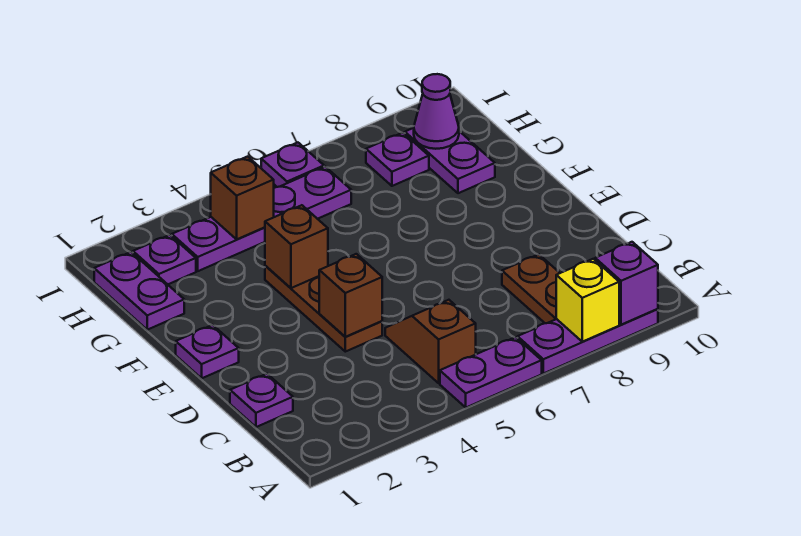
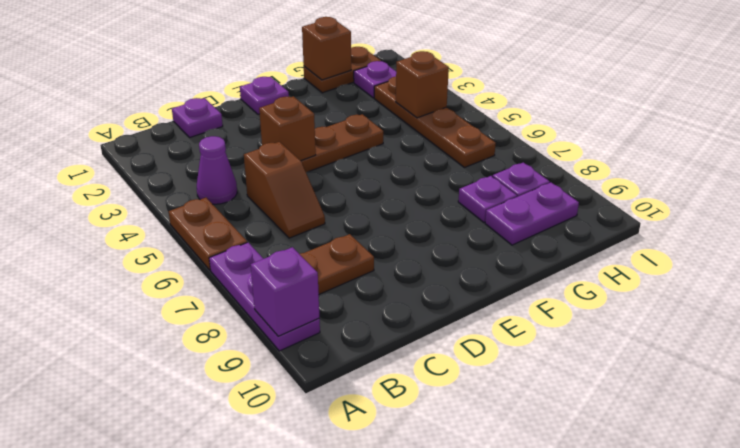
purple 1x2 plate [440,337,542,407] -> brown 1x2 plate [169,198,247,270]
yellow 1x1 brick [556,259,619,342] -> none
brown 1x2 slope [385,300,476,383] -> brown 1x2 slope turned to [244,142,325,238]
brown 1x1 brick [265,205,328,288] -> brown 1x1 brick moved to [302,17,351,80]
purple 1x2 plate [94,252,184,330] -> brown 1x2 plate [304,47,381,93]
purple 1x4 plate [172,167,351,271] -> brown 1x4 plate [374,77,496,168]
purple 1x1 cone [414,74,459,149] -> purple 1x1 cone moved to [197,136,237,204]
purple 1x1 plate [261,143,324,187] -> purple 1x1 plate moved to [458,176,517,222]

